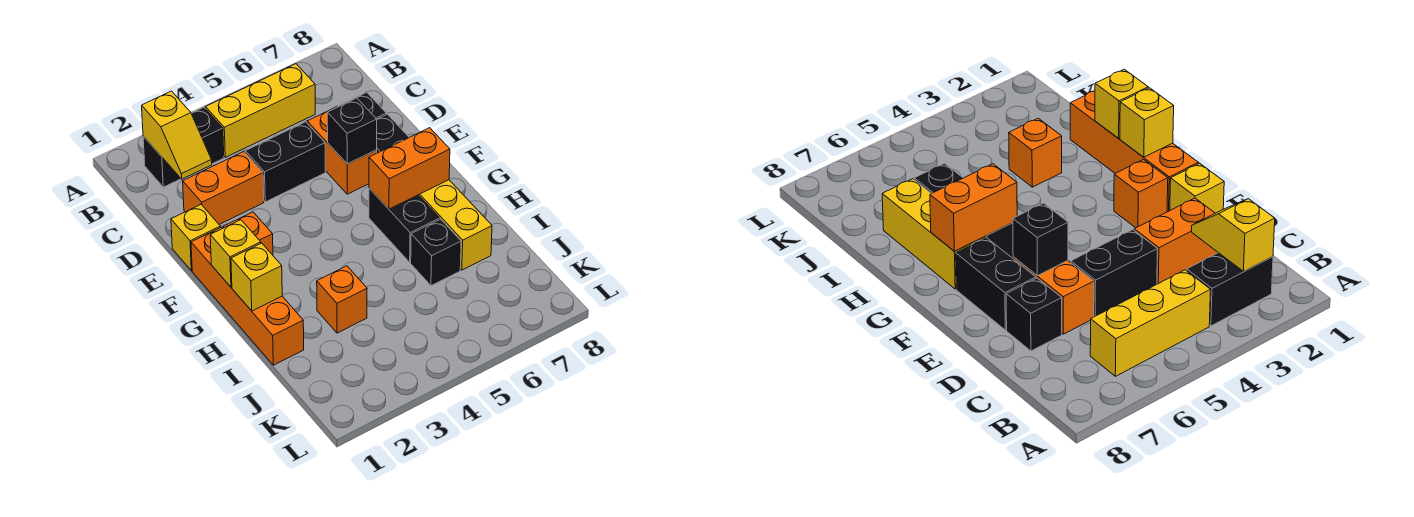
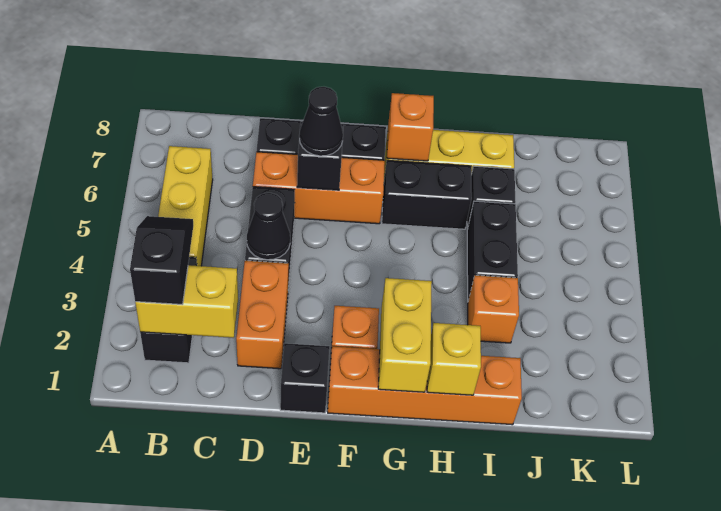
yellow 1x2 slope [142,91,212,179] -> yellow 1x2 brick [135,265,238,338]
none -> black 1x2 slope [130,216,193,305]
none -> black 1x1 cone [247,193,290,260]
orange 1x2 brick [307,107,377,194] -> orange 1x3 brick [253,152,385,224]
yellow 1x1 brick [171,205,220,271] -> black 1x1 brick [280,343,330,413]
none -> black 1x1 cone [299,87,343,156]
yellow 1x1 brick [210,220,261,287] -> yellow 1x2 brick [378,278,432,392]
orange 1x2 brick [369,128,450,209] -> orange 1x1 brick [387,93,434,161]
none -> black 1x2 brick [467,201,518,300]

